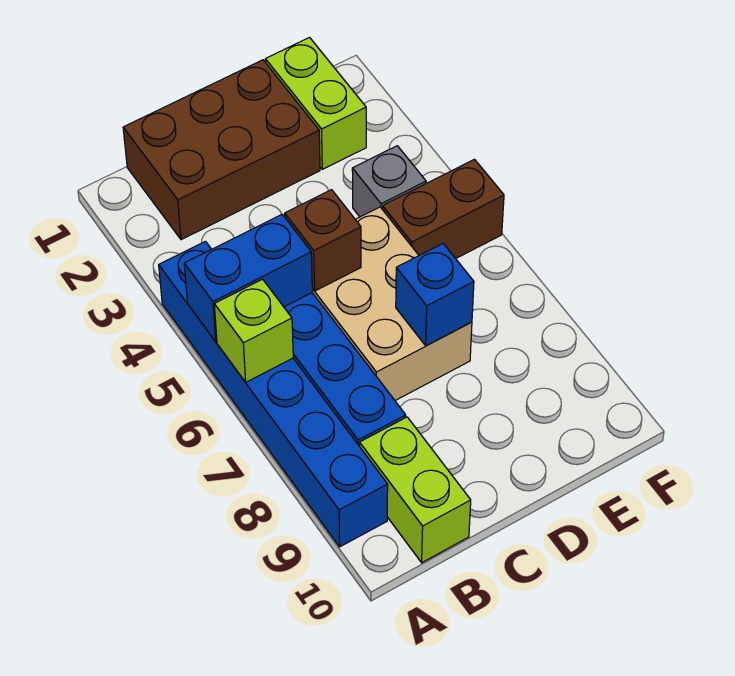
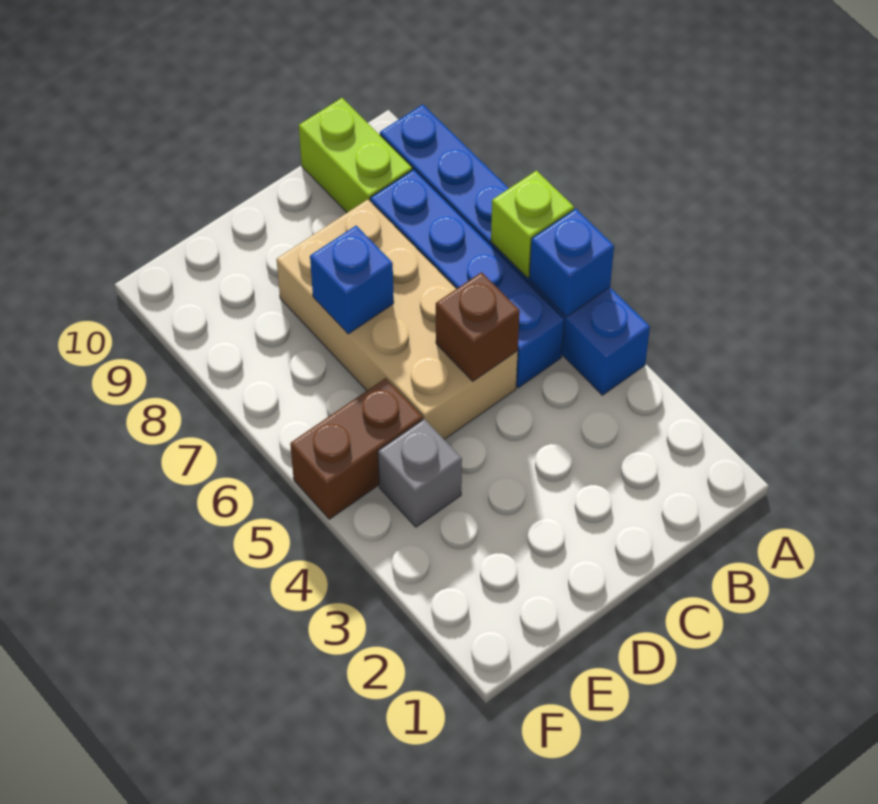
blue 1x2 brick [184,215,312,341] -> blue 1x1 brick [529,209,614,317]
brown 2x3 brick [123,60,320,240] -> none
tan 2x3 brick [312,207,472,400] -> tan 2x4 brick [276,199,518,439]
lime 1x2 brick [265,38,366,169] -> none

